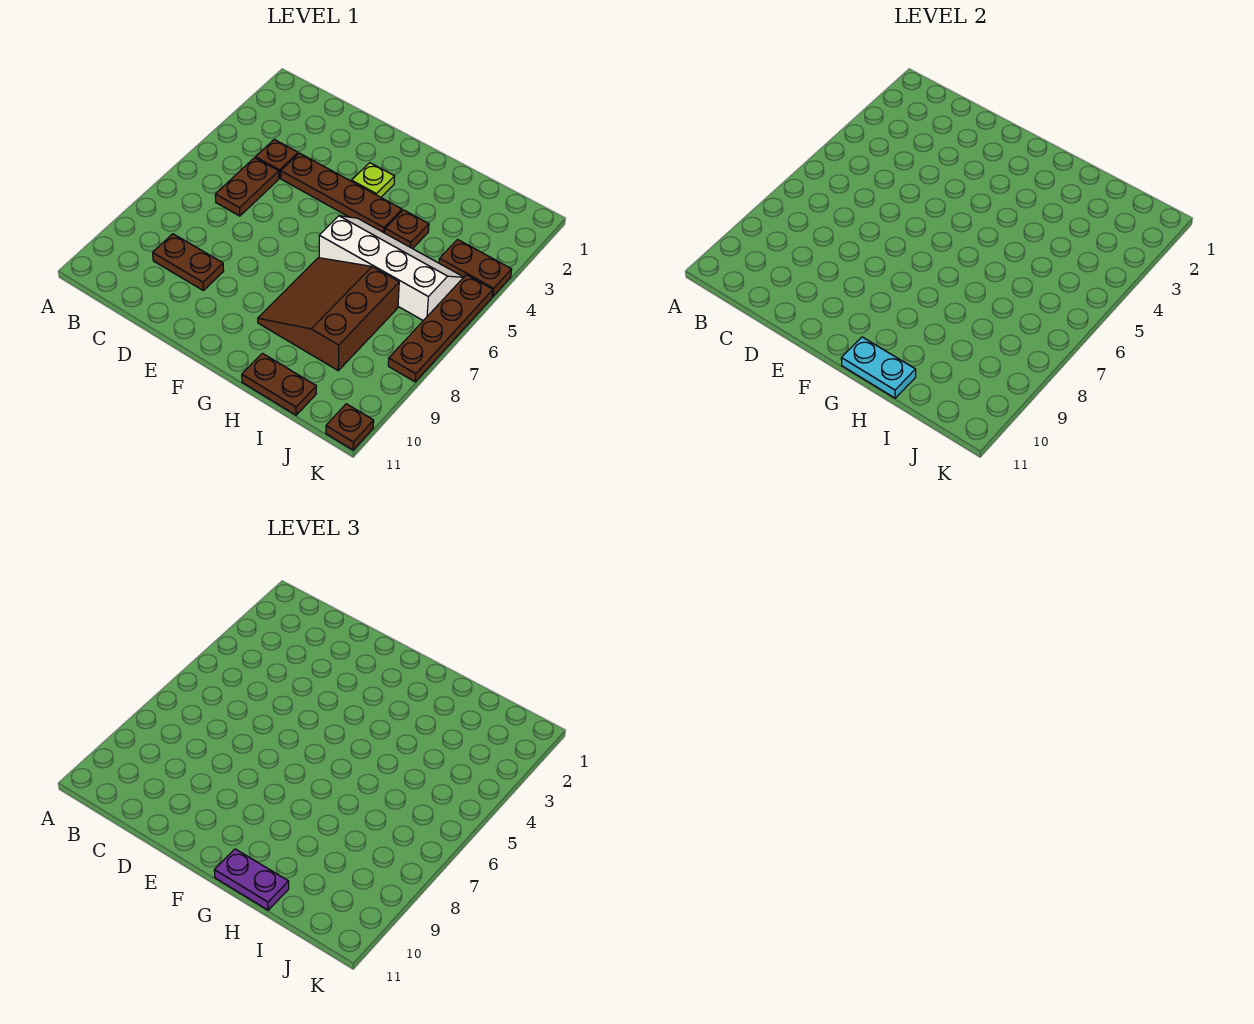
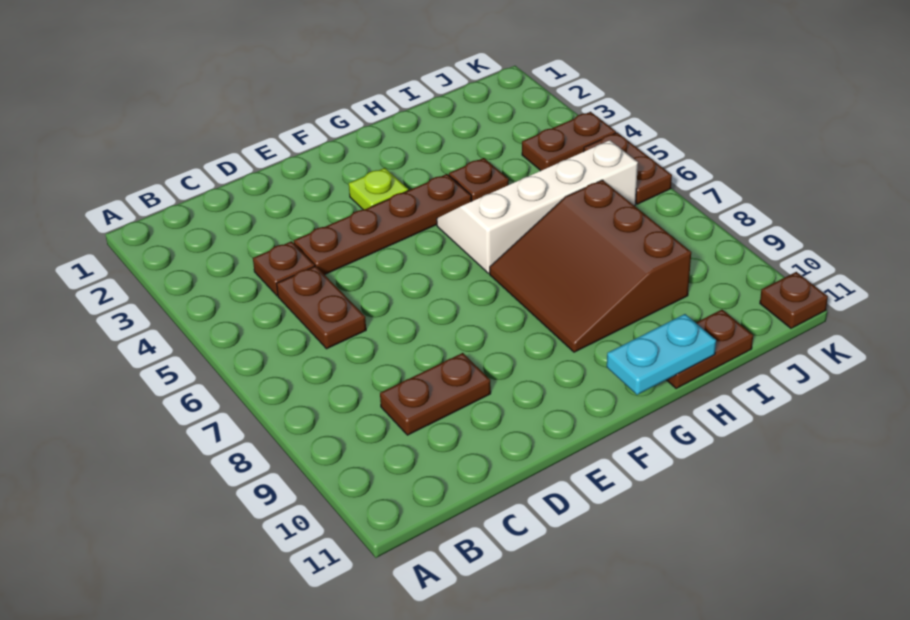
purple 1x2 plate [214,849,289,910] -> none
brown 1x4 plate [388,275,493,382] -> brown 1x2 plate [584,133,672,204]

